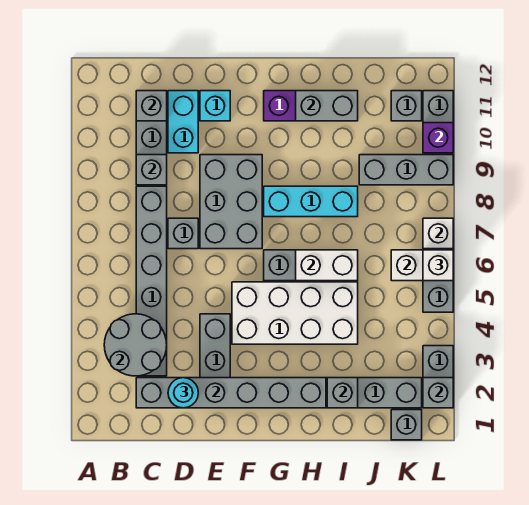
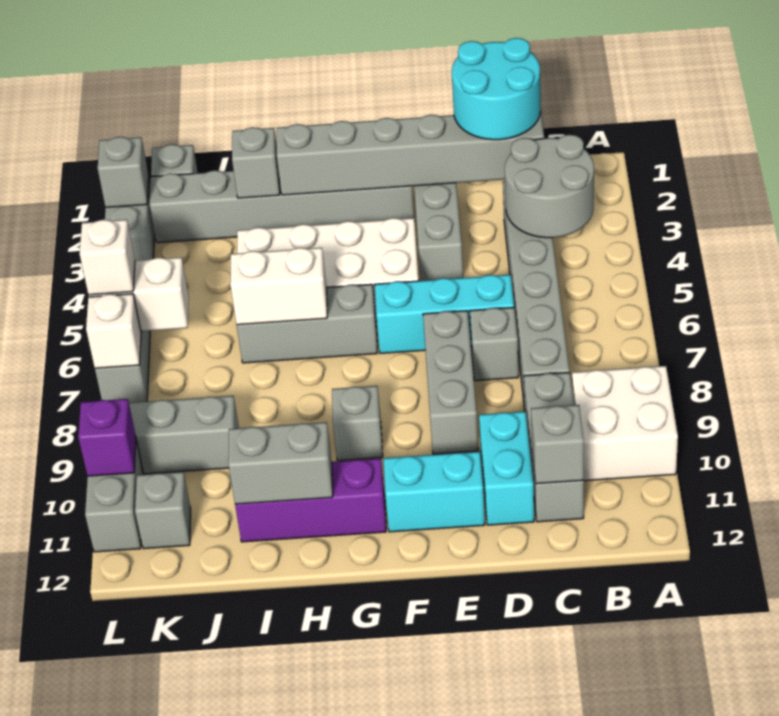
none -> white 2x2 brick [572,366,678,481]
grey 1x1 brick [136,155,167,185] -> grey 1x1 brick moved to [332,386,383,461]
cyan 1x1 round brick [168,378,198,408] -> cyan 2x2 round brick [452,38,541,140]
grey 2x3 brick [200,155,262,249] -> grey 1x3 brick [423,311,478,454]
cyan 1x1 brick [200,91,230,121] -> cyan 1x2 brick [383,452,485,532]
cyan 1x3 brick [264,186,358,217] -> cyan 1x3 brick moved to [375,275,514,353]

